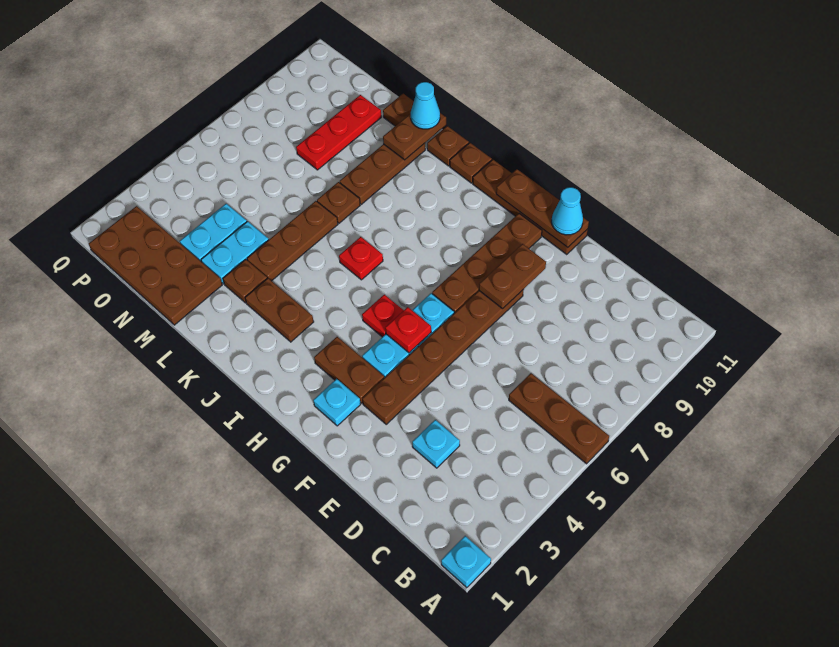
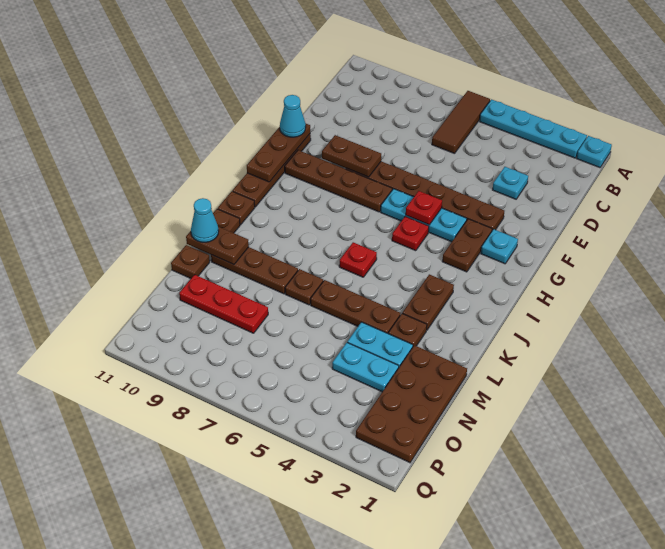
none -> cyan 1x4 plate [480,99,587,158]
brown 1x3 plate [509,373,609,464] -> brown 1x3 tile [432,91,490,154]

